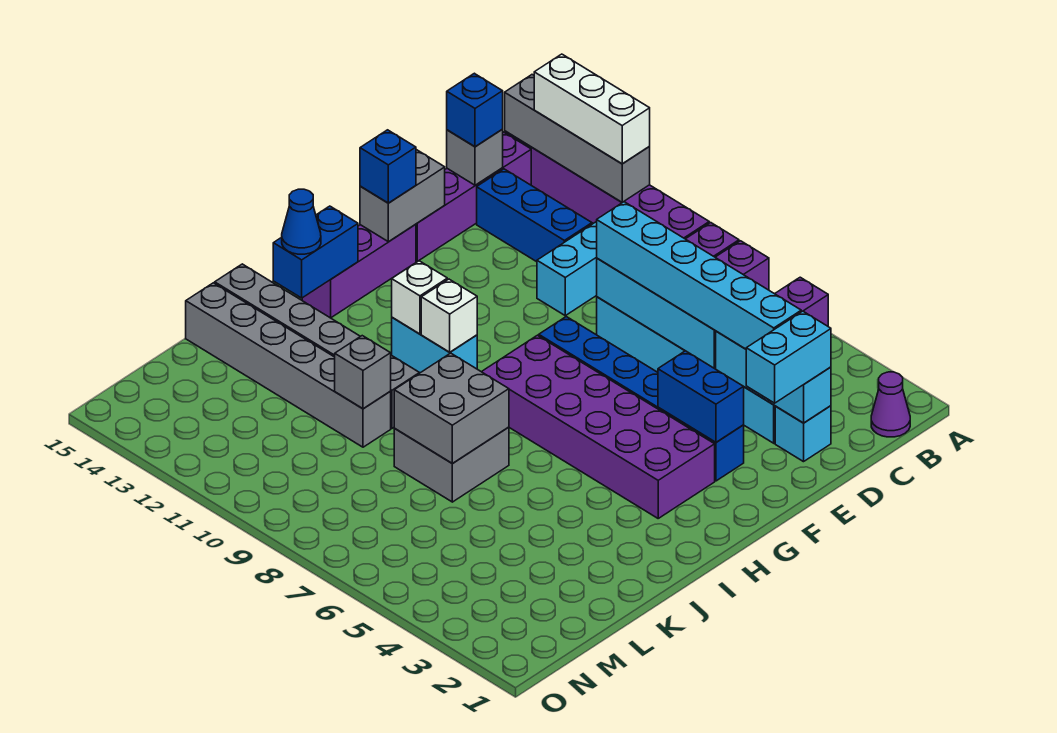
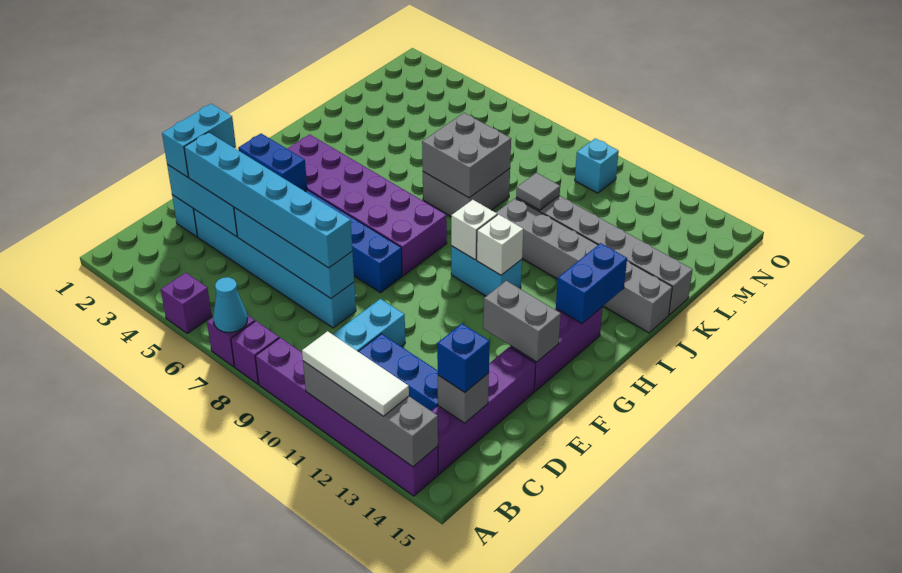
none -> cyan 1x1 cone [213,277,248,332]
white 1x3 brick [534,54,650,164] -> white 1x3 tile [302,331,409,416]
purple 1x1 cone [871,372,910,437] -> none
grey 1x2 brick [360,150,445,242] -> grey 1x2 brick turned to [483,281,561,362]
blue 1x1 brick [360,130,416,203] -> none
blue 1x1 cone [282,189,321,254] -> none
grey 1x1 brick [335,336,391,409] -> grey 1x1 tile [516,173,560,210]
none -> cyan 1x1 brick [575,138,619,193]

